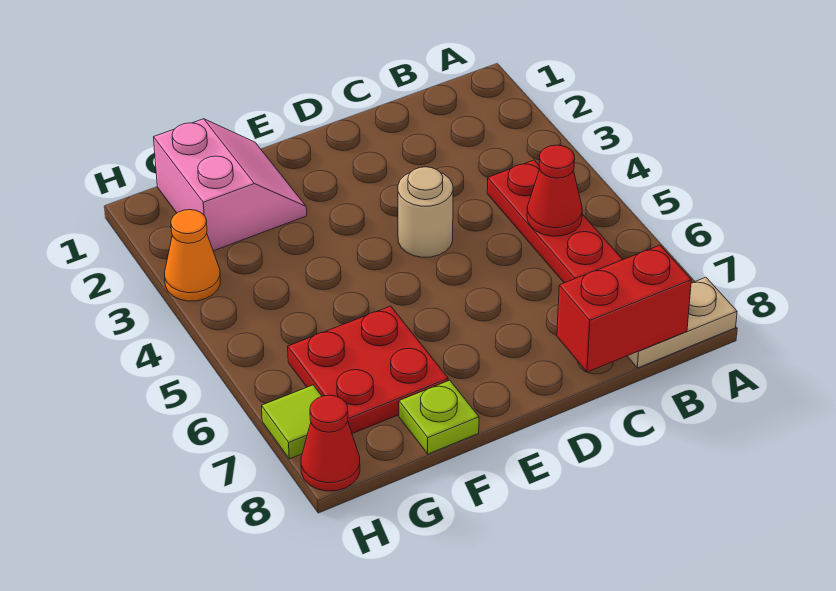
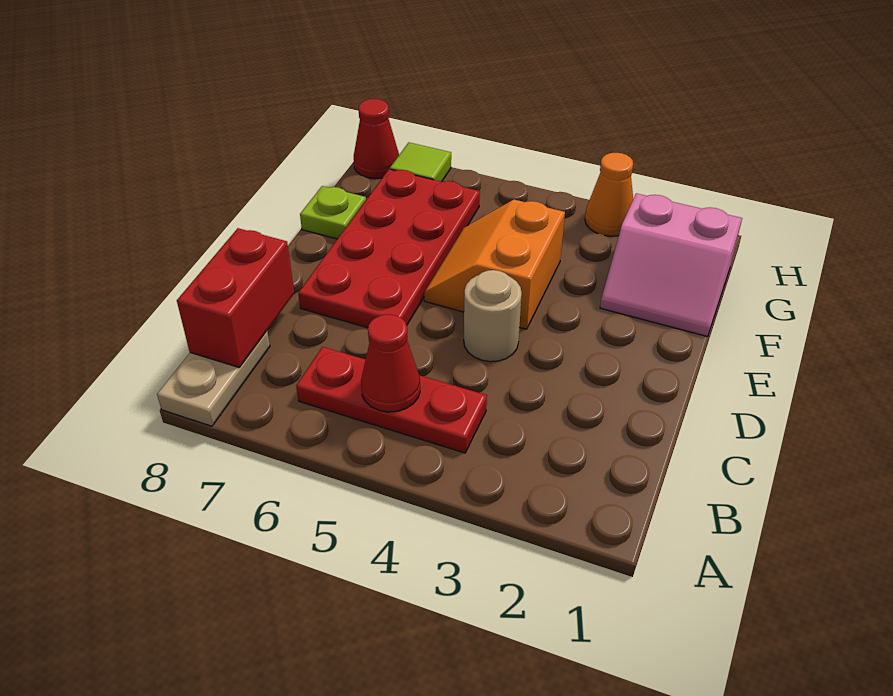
none -> orange 2x2 slope [424,200,565,329]
red 2x2 plate [288,306,448,434] -> red 2x4 plate [298,169,480,328]

